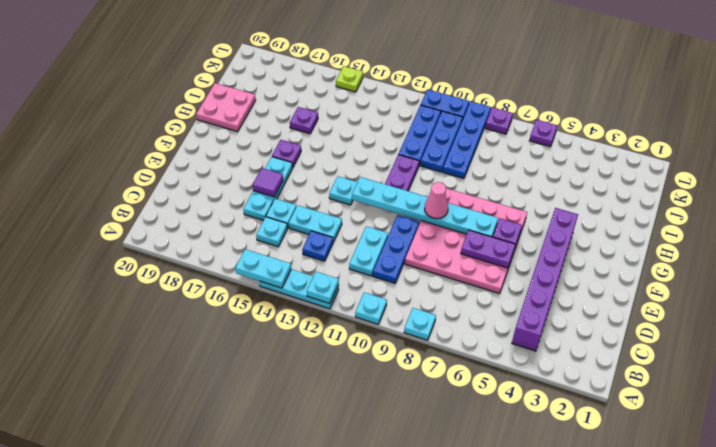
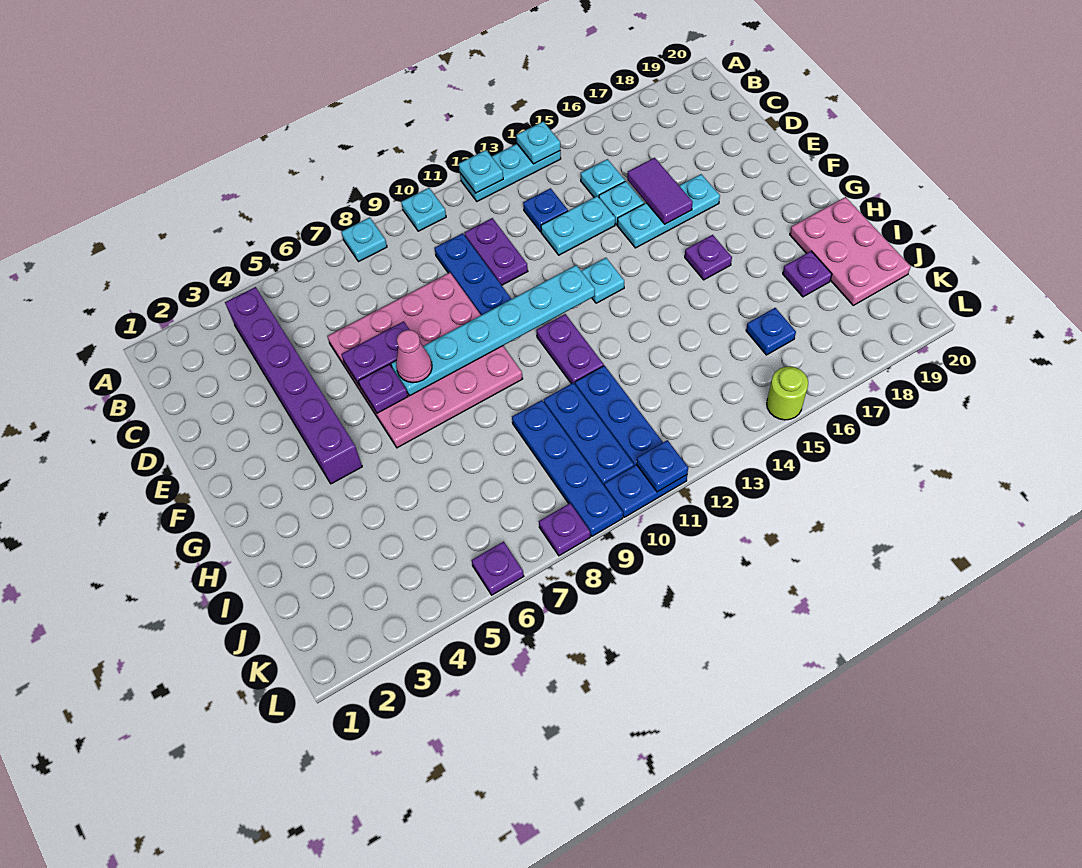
cyan 1x2 plate [235,249,291,288] -> cyan 1x1 plate [516,122,560,164]
cyan 1x2 plate [349,226,388,276] -> purple 1x2 plate [464,218,528,285]
cyan 1x3 plate [244,157,293,220] -> cyan 1x3 plate turned to [617,174,720,248]
purple 1x1 tile [253,168,283,197] -> purple 1x2 tile [627,158,693,224]
pink 1x1 cone [425,182,448,219] -> pink 1x1 cone moved to [396,330,432,383]
pink 2x2 plate [196,83,256,132] -> pink 2x3 plate [790,197,911,305]
purple 1x1 plate [290,107,318,134] -> purple 1x1 plate moved to [783,251,832,297]
none -> blue 1x1 plate [746,308,796,355]
none -> blue 1x1 plate [637,440,688,492]
lime 1x1 plate [336,66,363,92] -> lime 1x1 round brick [767,367,808,420]

